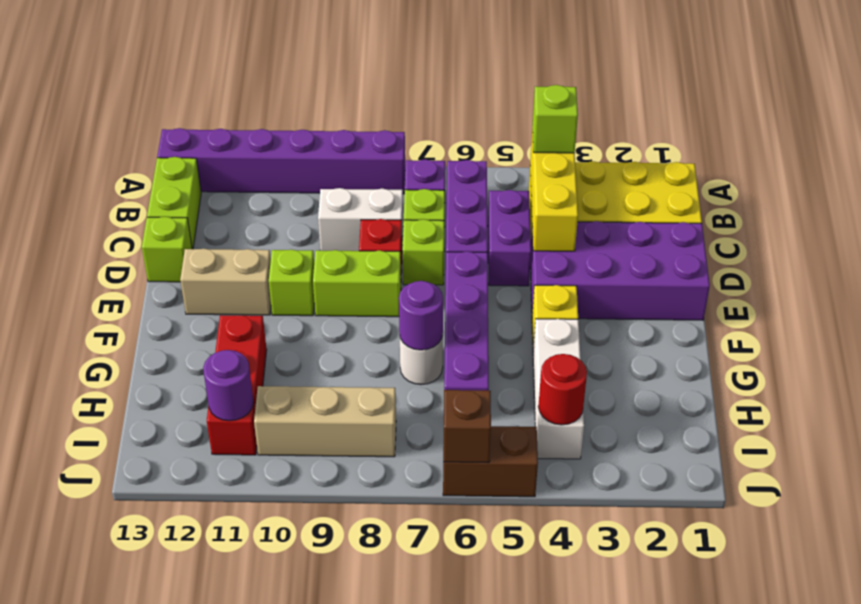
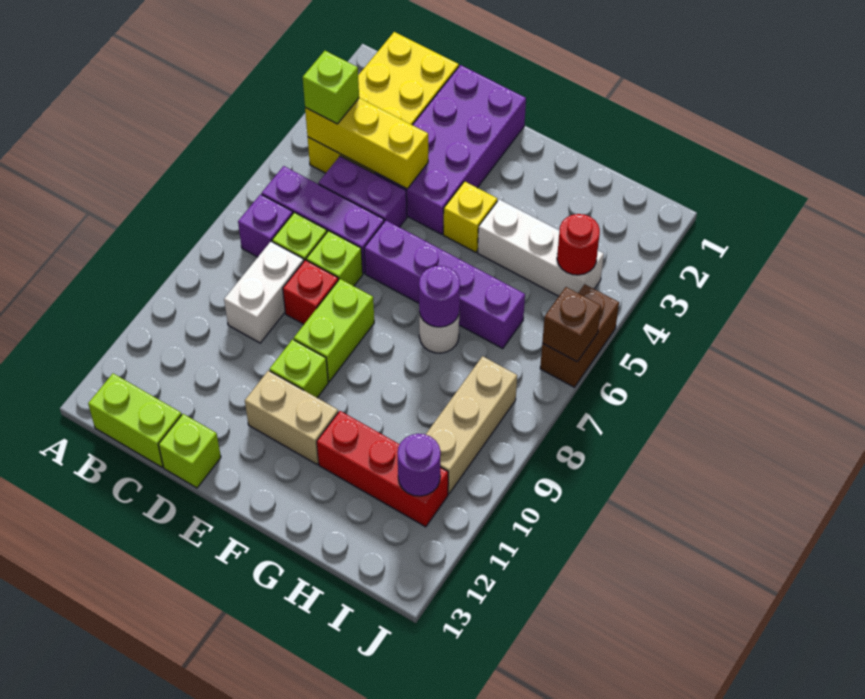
purple 1x6 brick [157,128,405,194] -> none
tan 1x2 brick [180,249,271,315] -> tan 1x2 brick turned to [245,371,338,464]

